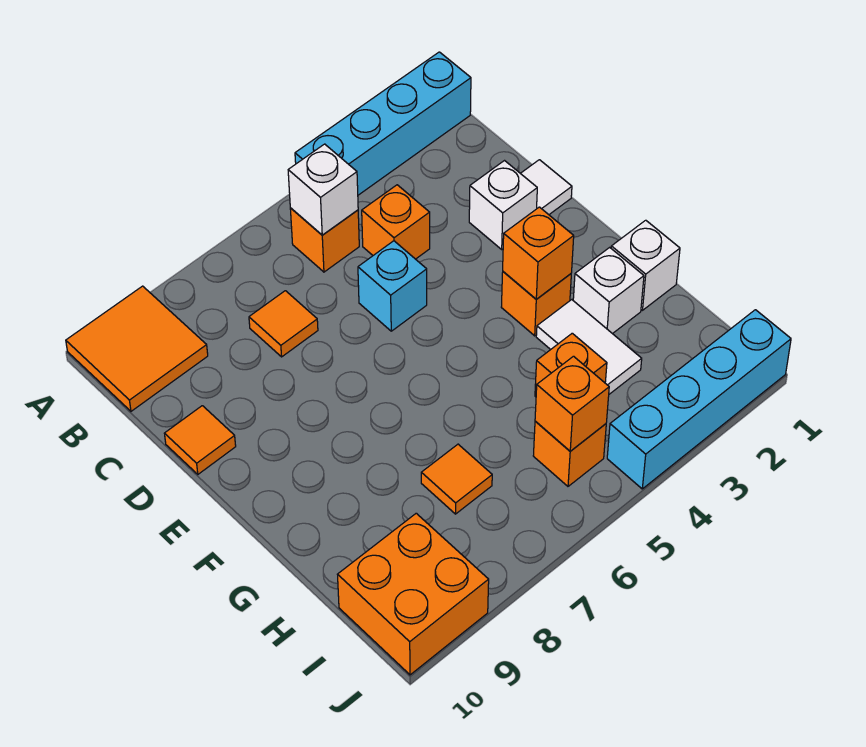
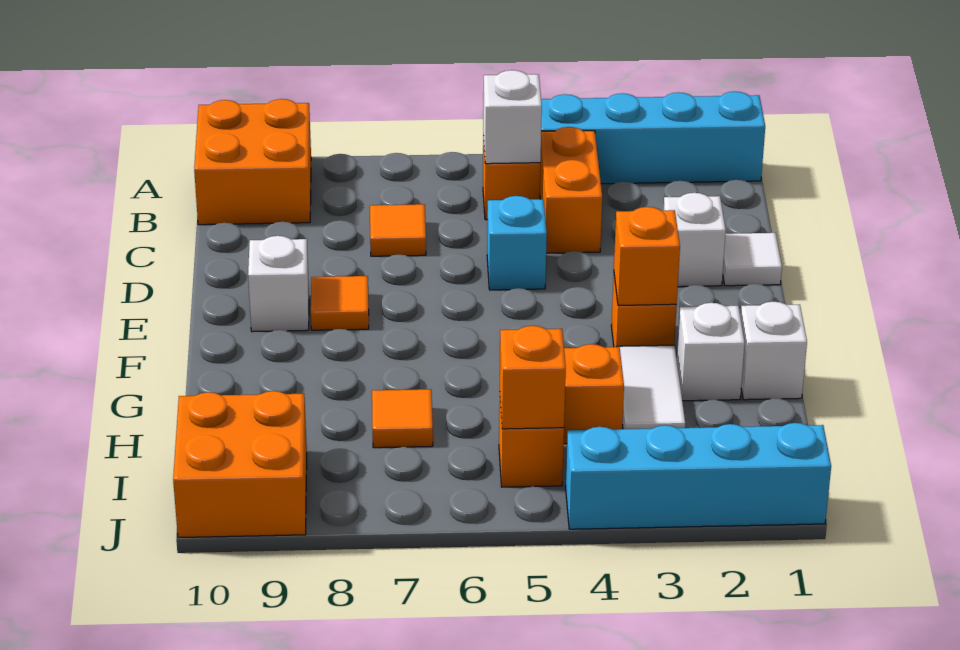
orange 2x2 tile [66,286,208,411] -> orange 2x2 brick [194,99,311,225]
orange 1x1 brick [362,185,430,259] -> orange 1x2 brick [540,127,602,253]
orange 1x1 tile [165,406,236,474] -> orange 1x1 tile moved to [311,276,369,330]
none -> white 1x1 brick [248,236,309,332]

